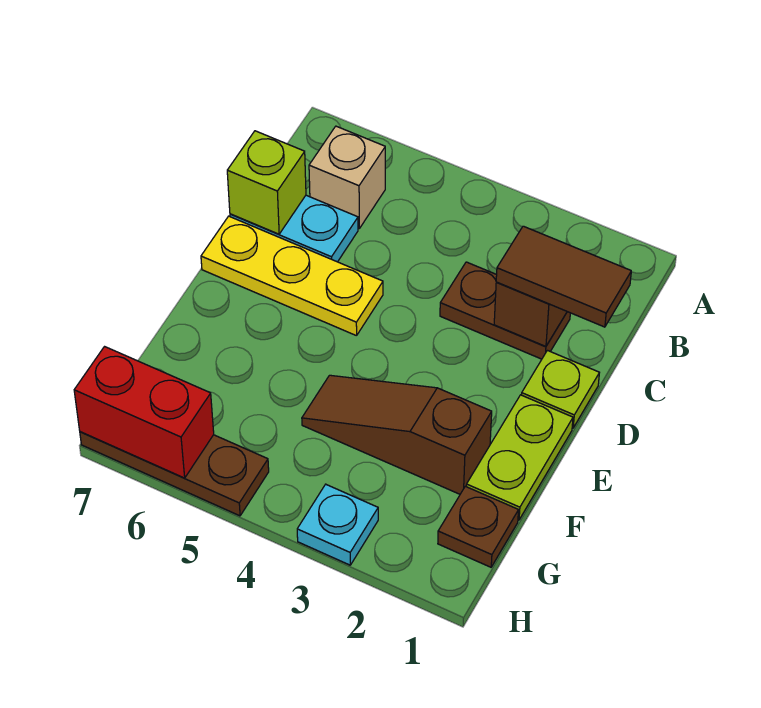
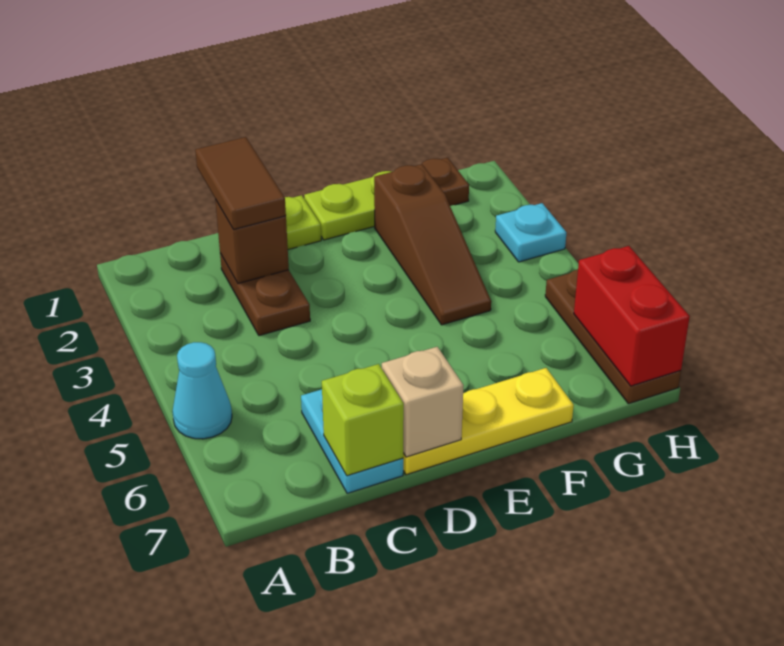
none -> cyan 1x1 cone [172,342,232,439]
tan 1x1 brick [309,126,385,228] -> tan 1x1 brick moved to [382,347,464,457]
yellow 1x3 plate [201,216,383,336] -> yellow 1x3 plate turned to [403,368,574,475]

